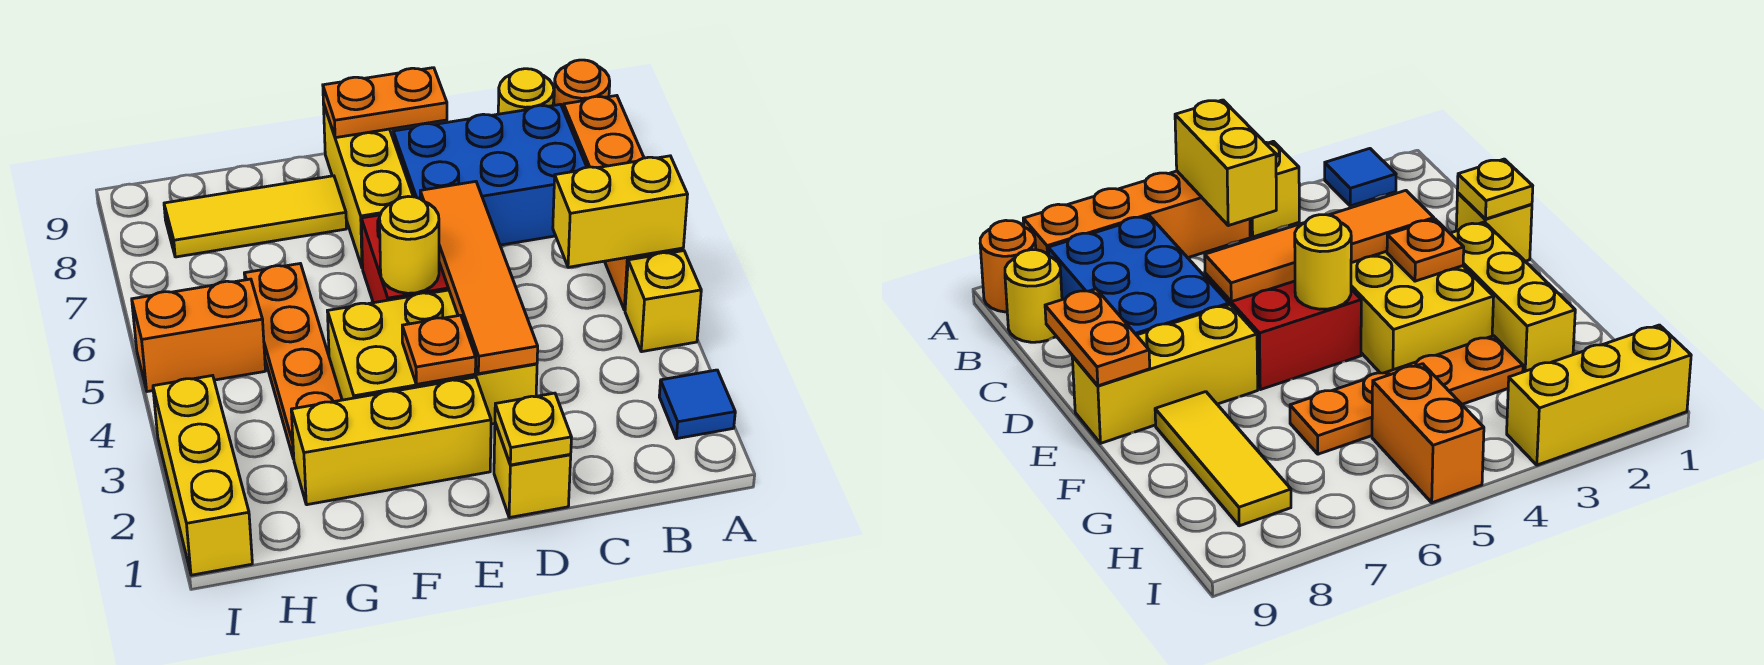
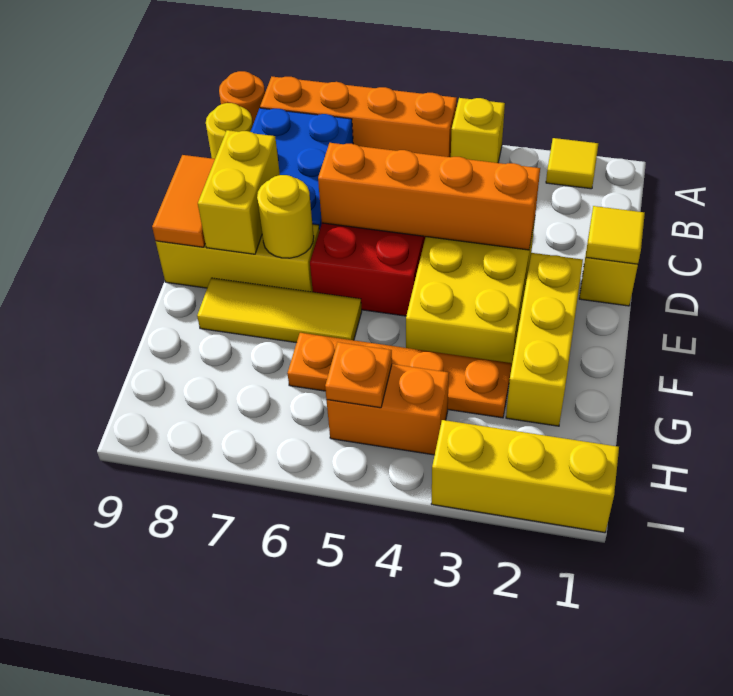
blue 1x1 tile [659,370,735,438] -> yellow 1x1 tile [546,138,598,189]
yellow 1x2 brick [553,156,688,267] -> yellow 1x2 brick moved to [198,130,280,254]
yellow 1x1 plate [495,393,571,465] -> yellow 1x1 tile [586,206,645,264]
orange 1x4 tile [420,181,538,374] -> orange 1x4 brick [318,143,540,250]
orange 1x2 plate [323,68,447,138] -> orange 1x2 tile [152,155,215,247]
orange 1x1 plate [402,315,476,384] -> orange 1x1 plate moved to [325,342,392,408]
yellow 1x1 round brick [380,196,439,293] -> yellow 1x1 round brick moved to [257,175,314,258]
yellow 1x3 tile [164,176,346,257] -> yellow 1x3 tile turned to [197,278,362,343]
orange 1x2 brick [132,279,265,392] -> orange 1x2 brick turned to [327,364,449,455]

